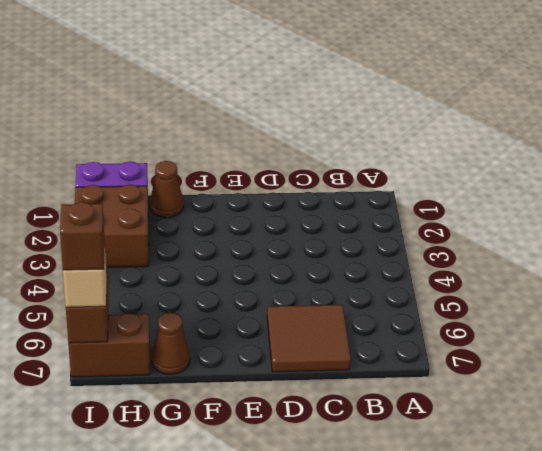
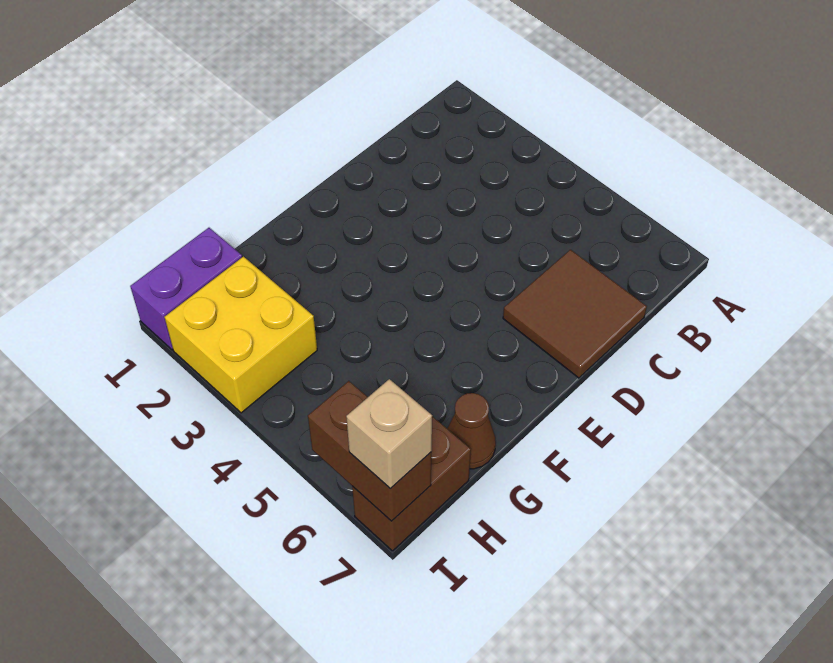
brown 1x1 cone [150,161,184,217] -> none
brown 2x2 brick [75,184,149,267] -> yellow 2x2 brick [165,257,317,413]
brown 1x1 brick [60,202,105,270] -> none

